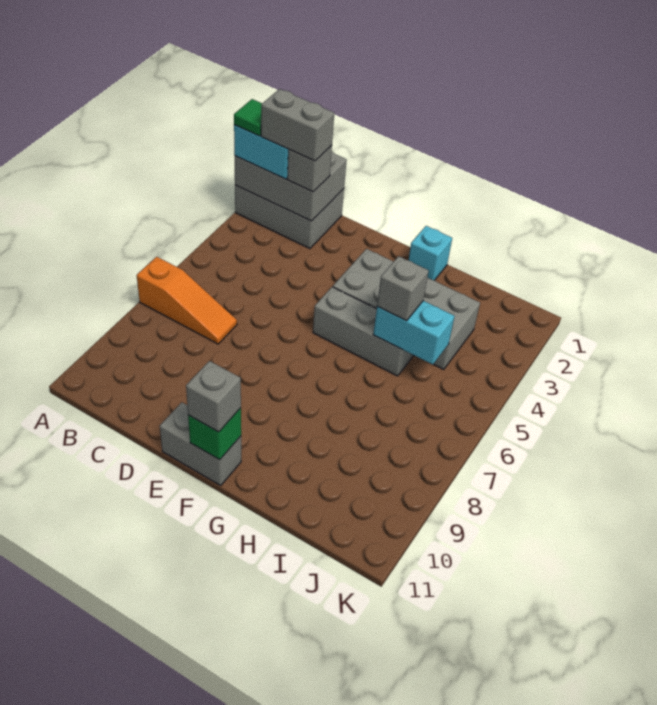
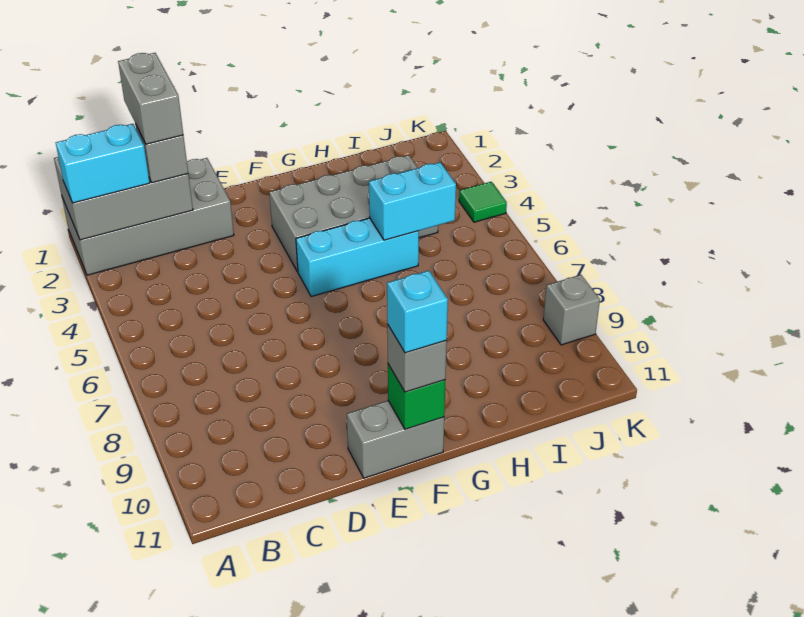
grey 2x3 brick [235,185,344,249] -> grey 2x4 brick [62,158,234,275]
green 1x1 tile [234,99,262,136] -> green 1x1 tile moved to [459,182,507,222]
orange 1x3 slope [137,257,237,344] -> none
grey 1x2 brick [261,89,334,161] -> grey 1x2 brick turned to [118,53,183,144]
grey 1x3 brick [313,287,414,376] -> cyan 1x3 brick [296,218,419,297]
cyan 1x1 brick [408,226,452,280] -> cyan 1x1 brick moved to [387,271,448,353]
grey 1x1 brick [377,256,429,321] -> grey 1x1 brick moved to [543,275,600,345]

